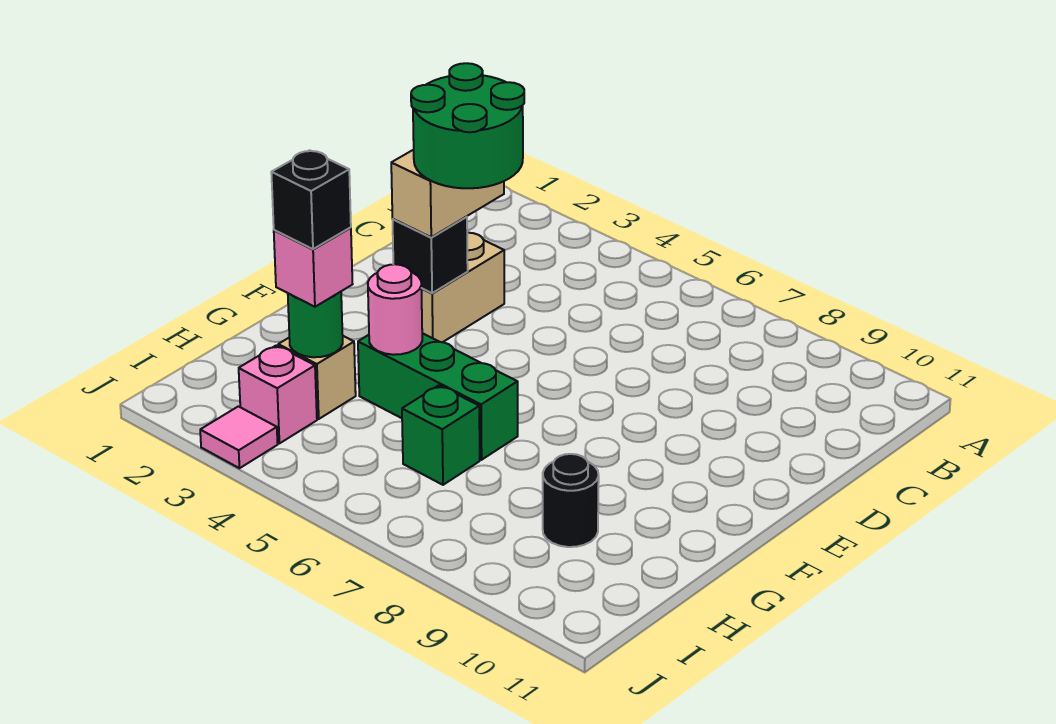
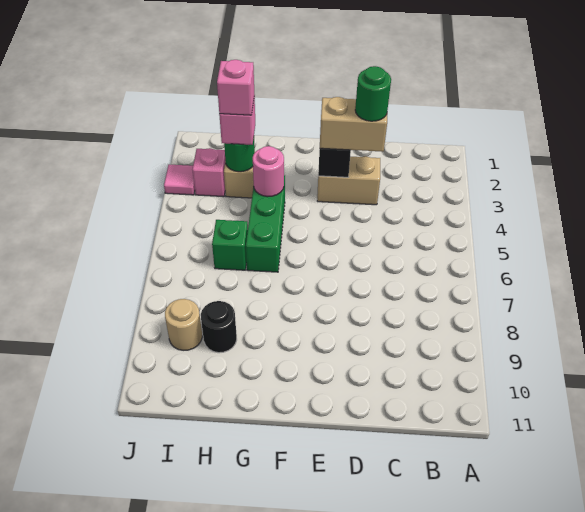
green 2x2 round brick [411,63,524,188] -> green 1x1 round brick [355,66,391,121]
black 1x1 brick [271,150,351,249] -> pink 1x1 brick [217,60,254,115]
none -> tan 1x1 round brick [165,299,202,350]

